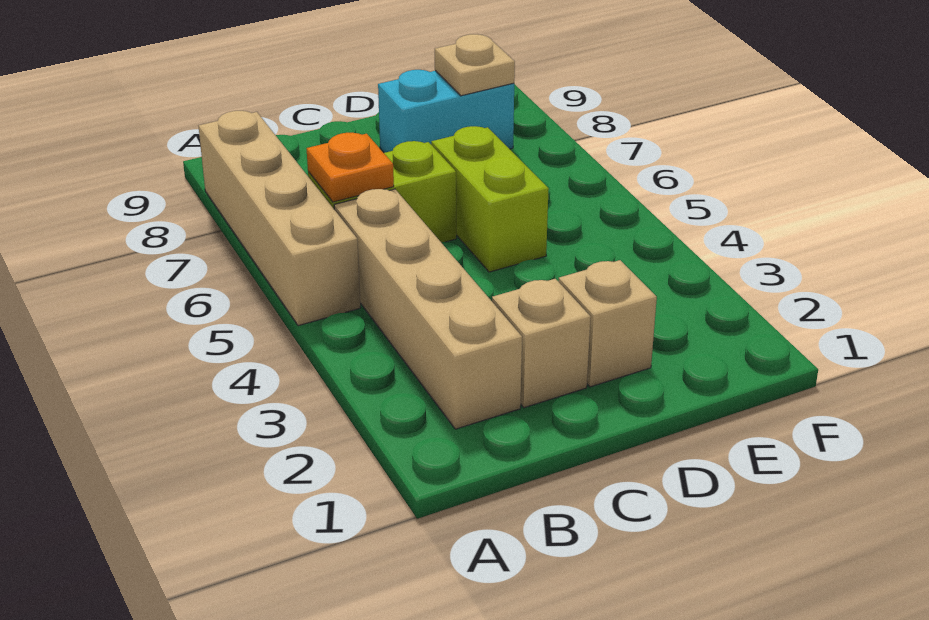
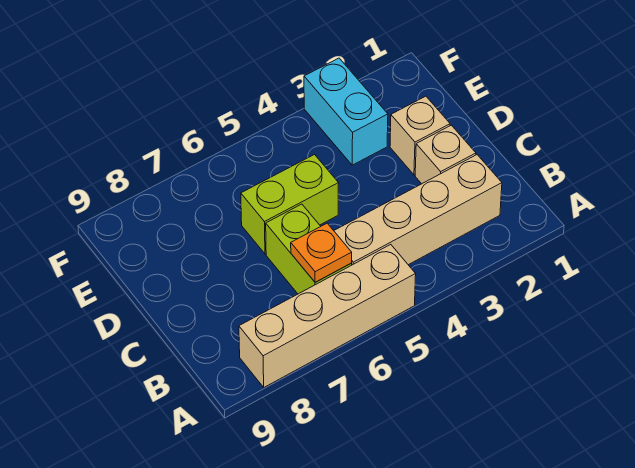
cyan 1x2 brick [378,70,514,153] -> cyan 1x2 brick moved to [304,58,388,165]
tan 1x1 plate [435,34,515,96] -> none

